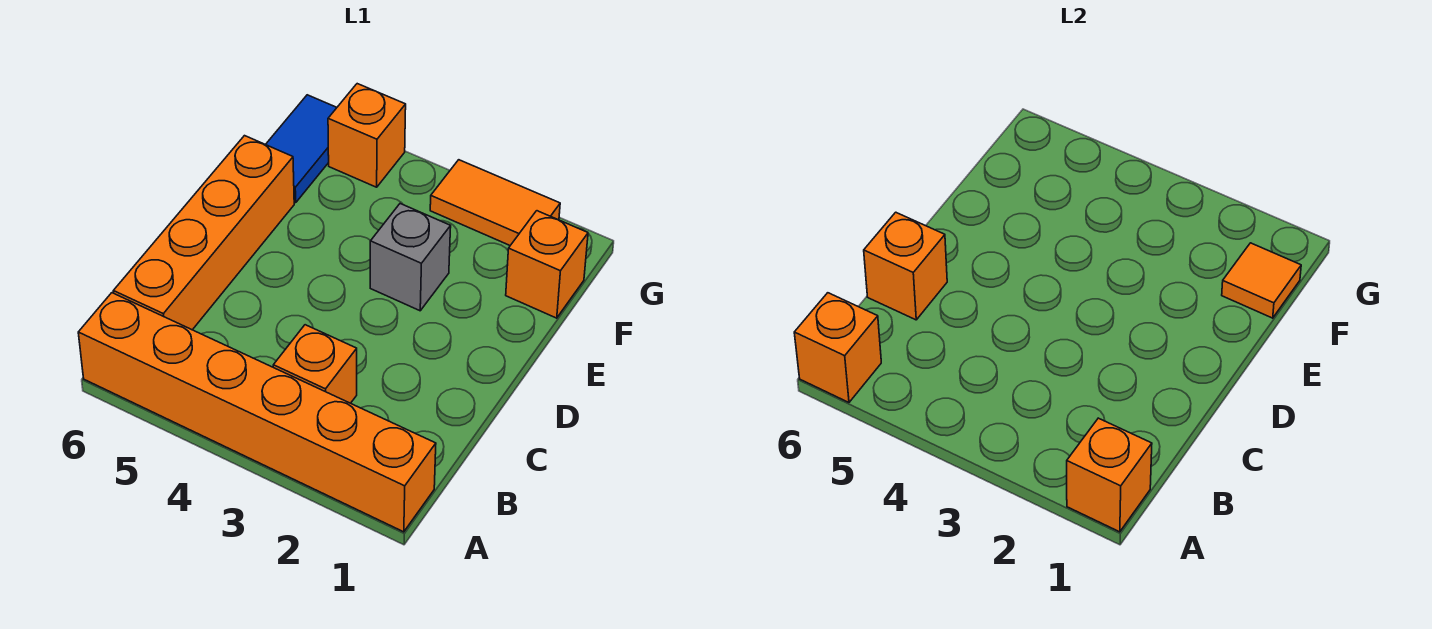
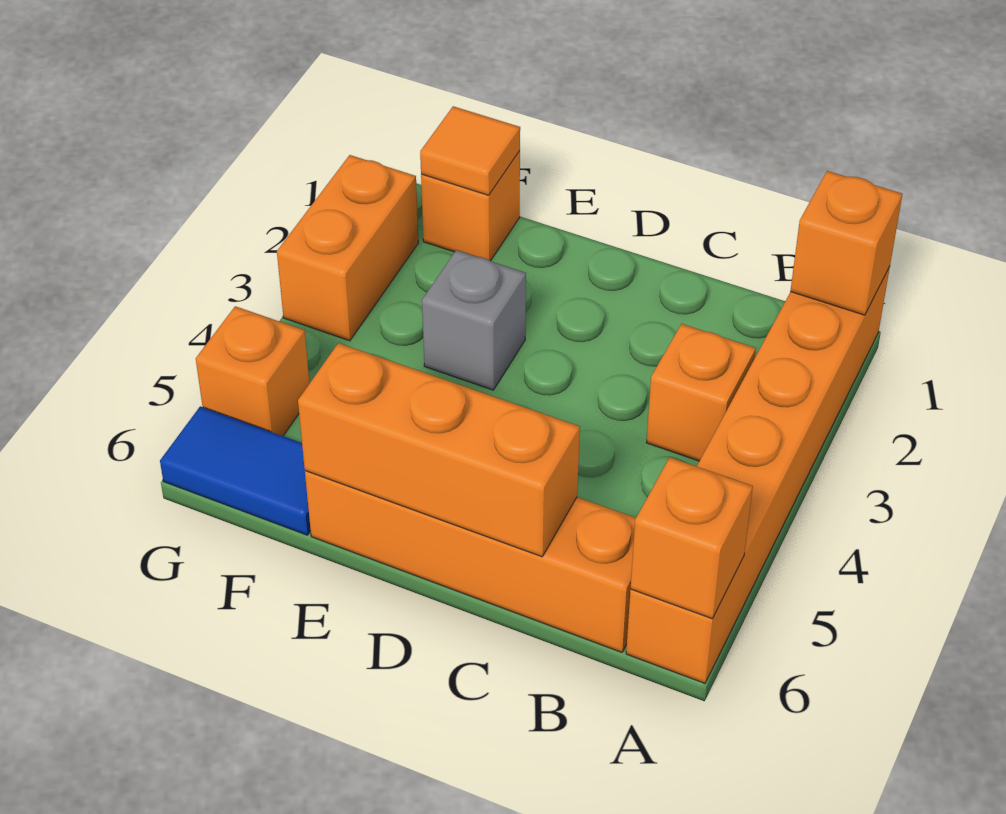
orange 1x1 brick [864,212,947,320] -> orange 1x3 brick [298,343,580,557]
orange 1x2 tile [430,160,560,245] -> orange 1x2 brick [277,155,418,341]

